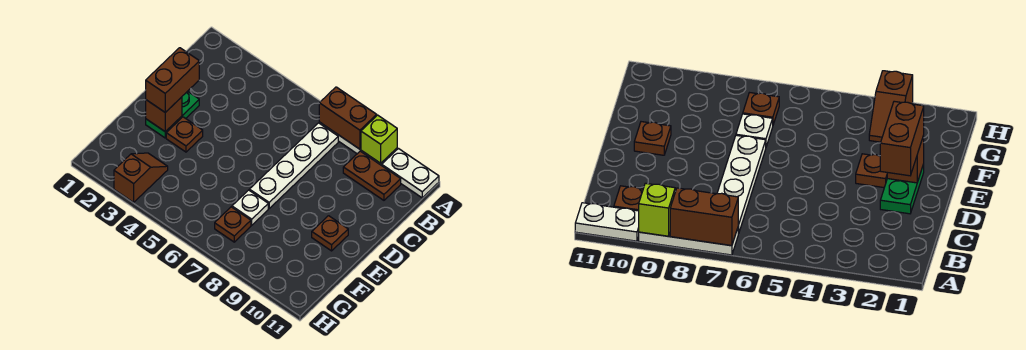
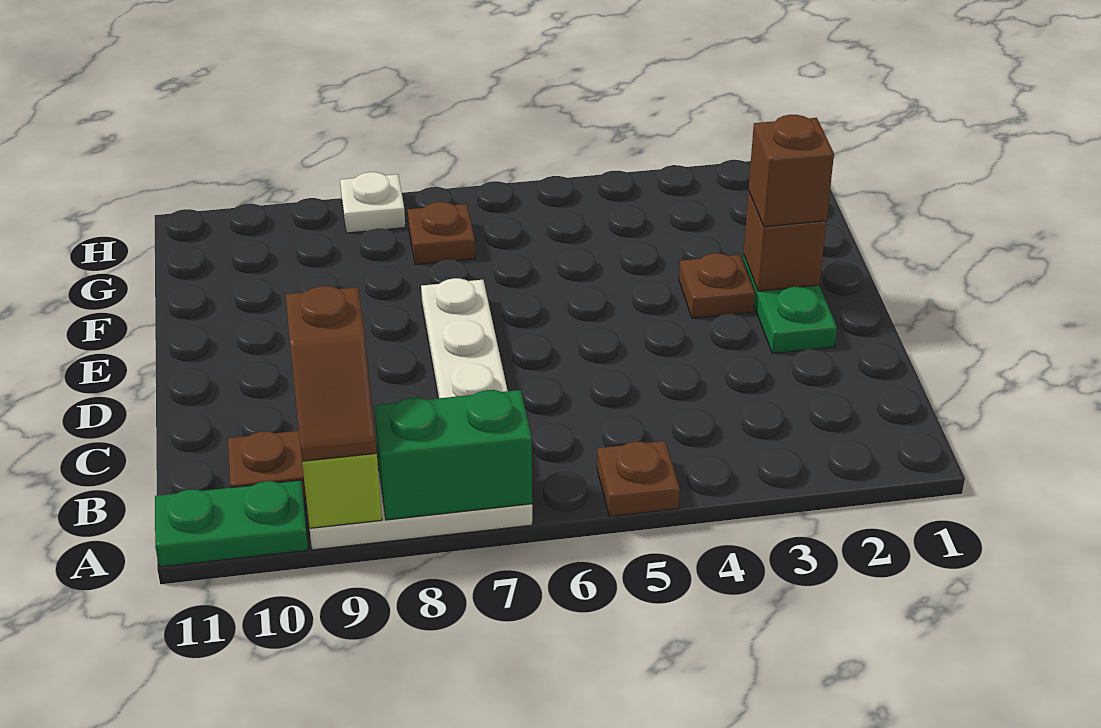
brown 1x2 brick [319,87,377,149] -> green 1x2 brick [374,390,532,520]
white 1x2 plate [382,149,439,198] -> green 1x2 plate [155,480,308,567]
brown 1x2 brick [146,48,199,112] -> brown 1x1 brick [749,115,834,227]
brown 1x1 plate [312,216,348,251] -> brown 1x1 plate moved to [597,441,680,517]
white 1x1 plate [232,190,268,225] -> white 1x1 plate moved to [340,172,405,233]
brown 1x2 slope [114,153,168,202] -> brown 1x2 slope moved to [286,286,377,461]

